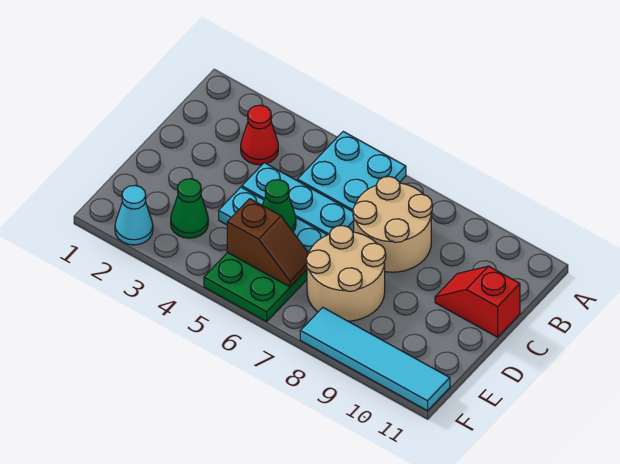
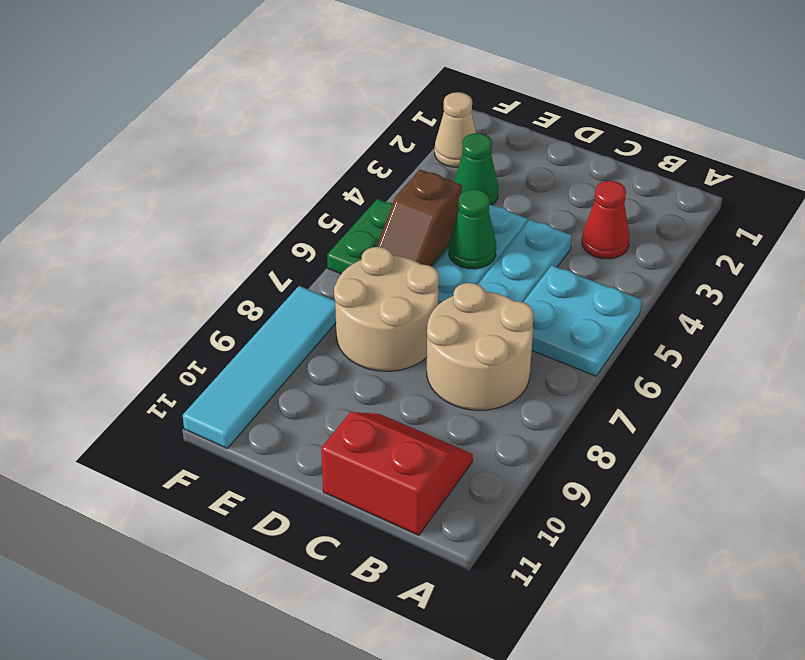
red 1x2 slope [435,266,520,337] -> red 2x2 slope [321,412,473,535]
cyan 1x1 cone [115,186,153,245] -> tan 1x1 cone [435,92,476,167]

